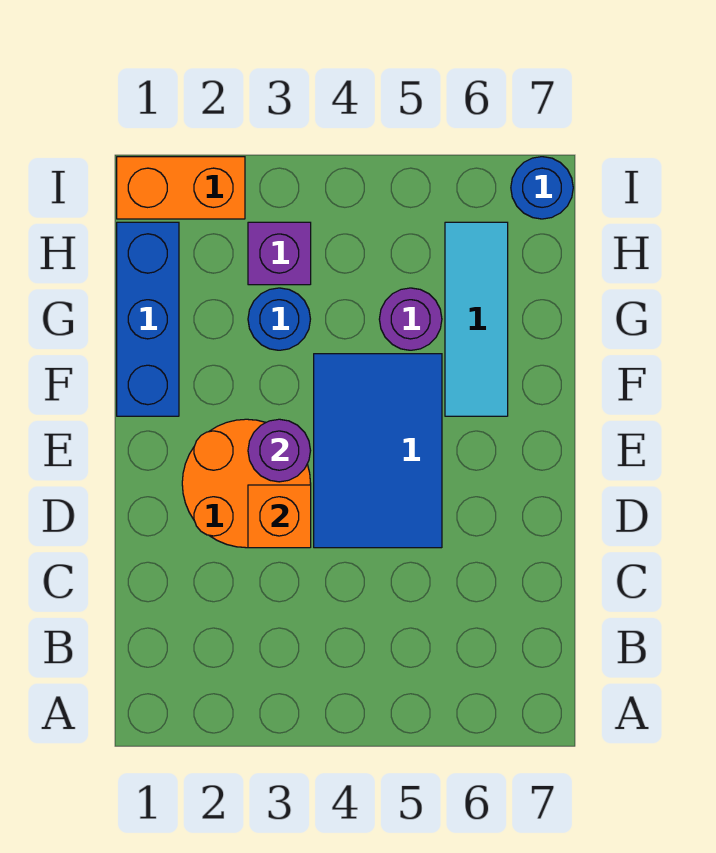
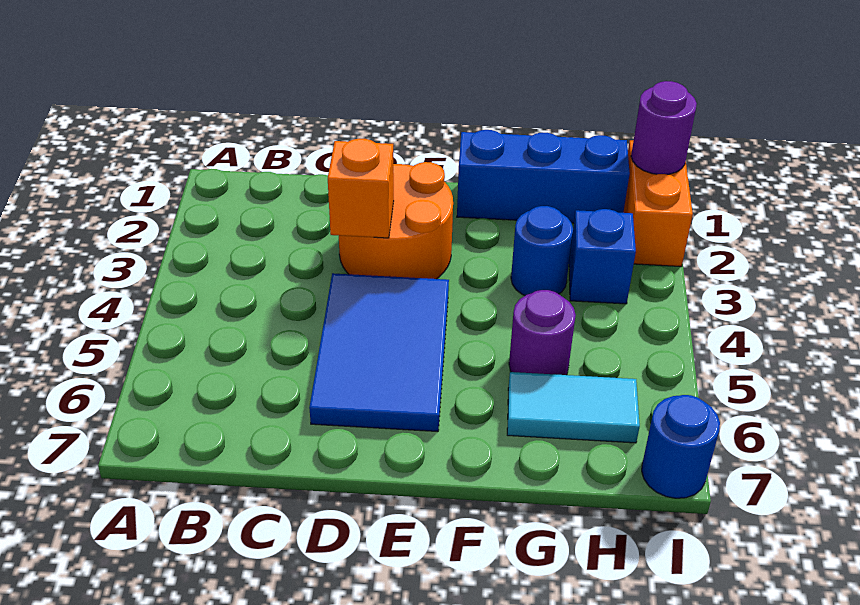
blue 2x3 tile [314,354,442,548] -> blue 2x3 tile turned to [309,273,449,432]
purple 1x1 round brick [248,419,311,482] -> purple 1x1 round brick moved to [631,81,697,174]
cyan 1x3 tile [445,222,508,416] -> cyan 1x2 tile [507,372,640,443]
purple 1x1 brick [248,222,311,285] -> blue 1x1 brick [569,209,636,304]

